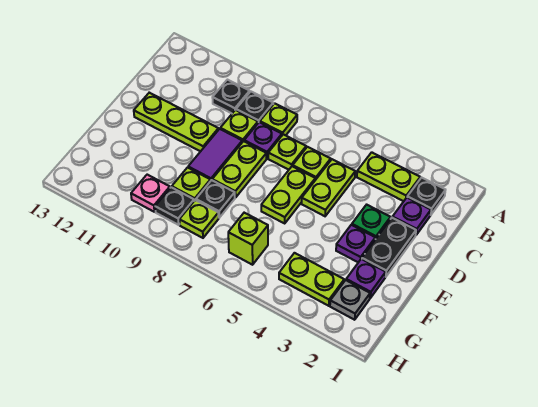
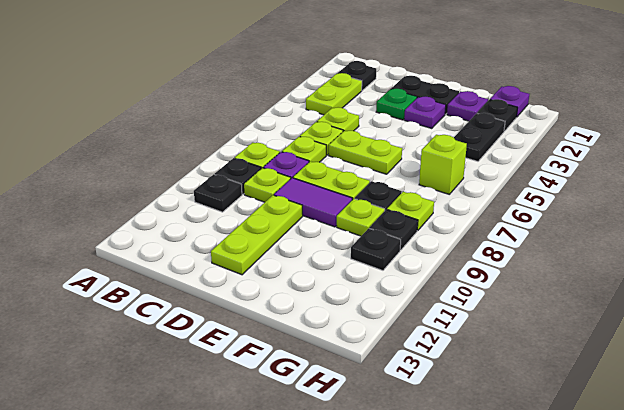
purple 1x1 plate [392,198,431,235] -> purple 1x1 plate moved to [490,86,529,117]
lime 1x2 plate [302,159,355,216] -> lime 1x1 plate [317,107,359,131]
grey 1x1 plate [330,280,370,320] -> black 1x1 plate [477,99,517,131]
lime 1x2 plate [279,253,344,306] -> black 1x2 plate [454,113,505,161]
pink 1x1 plate [131,175,170,212] -> black 1x1 plate [351,228,401,270]

